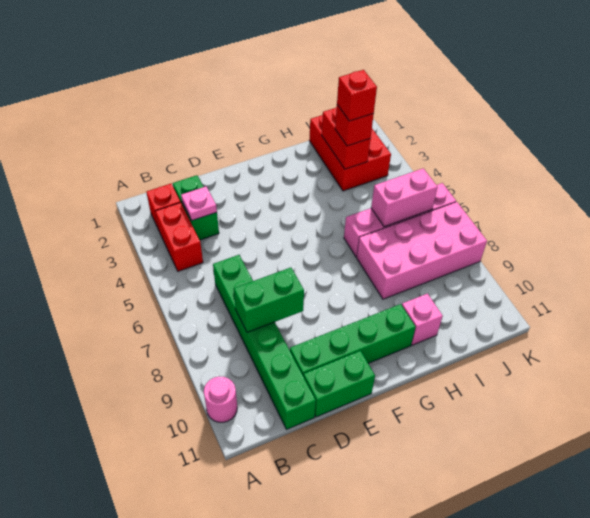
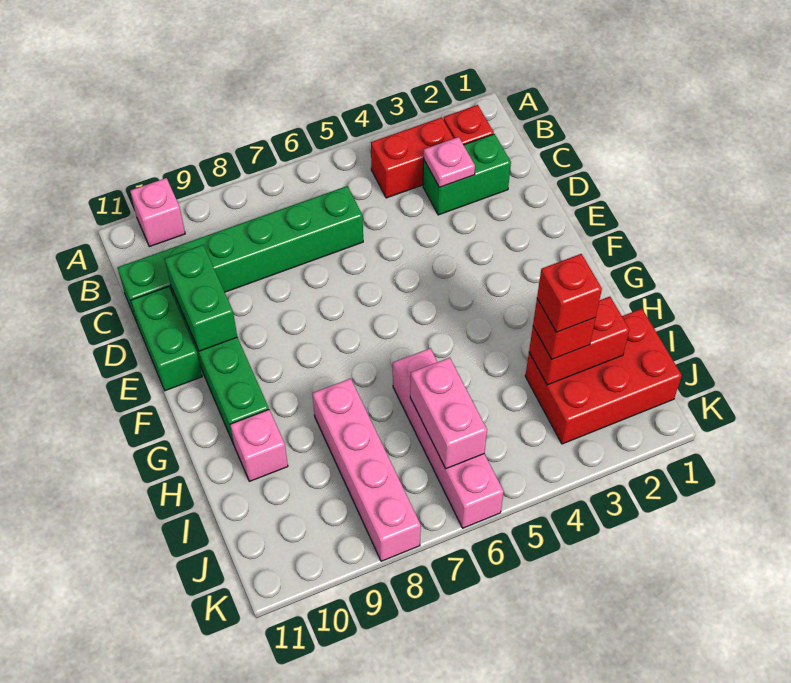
pink 1x1 round brick [204,377,237,422] -> pink 1x1 brick [130,178,185,247]
green 1x2 brick [234,268,304,332] -> green 1x2 brick moved to [165,245,237,351]
pink 2x4 brick [357,202,487,299] -> pink 1x4 brick [312,379,421,561]

